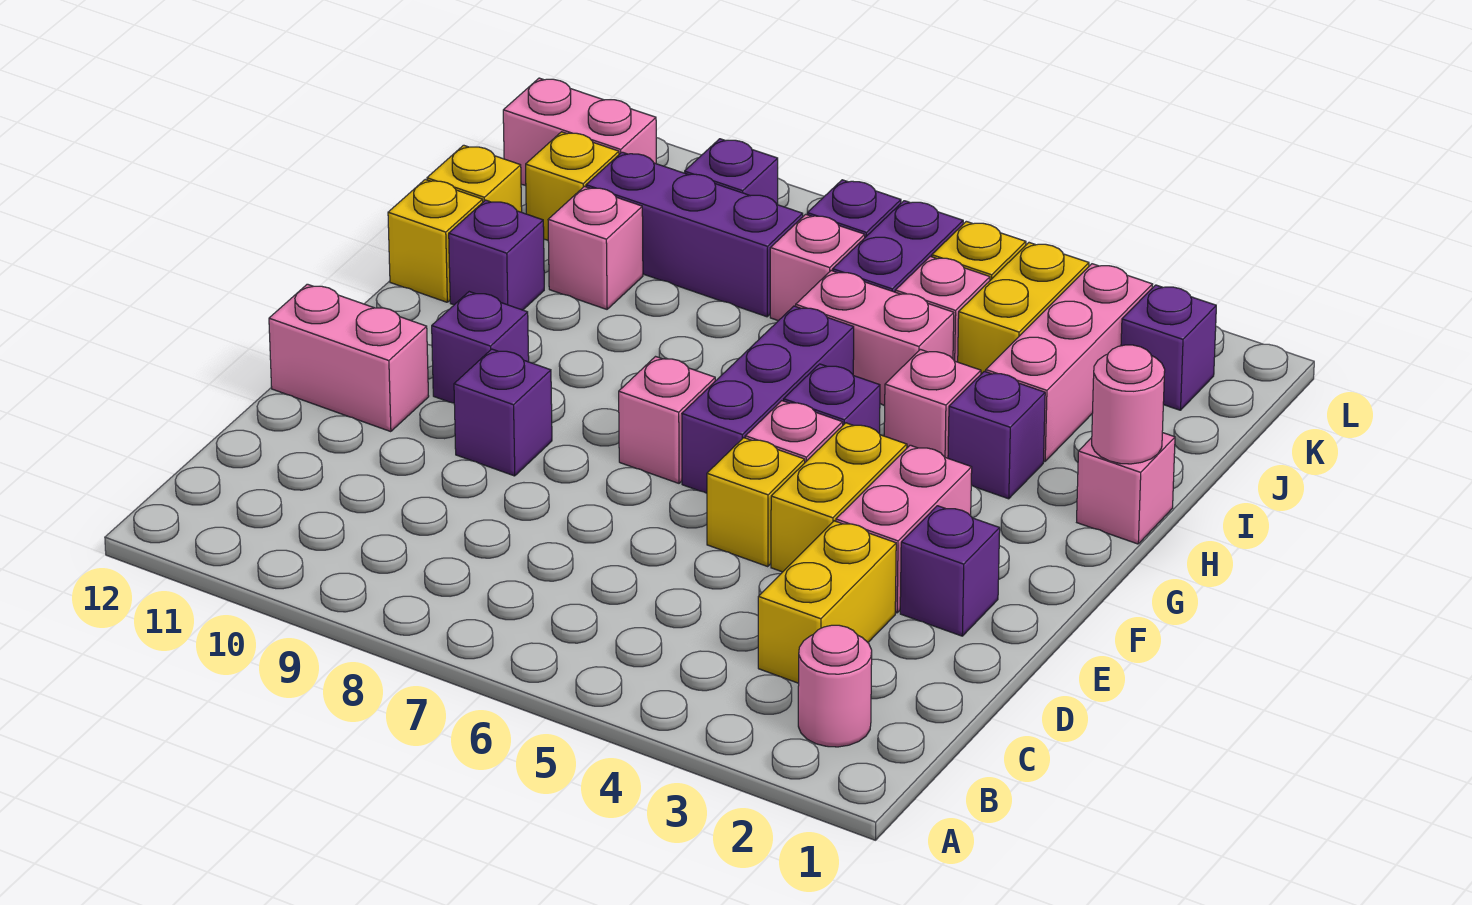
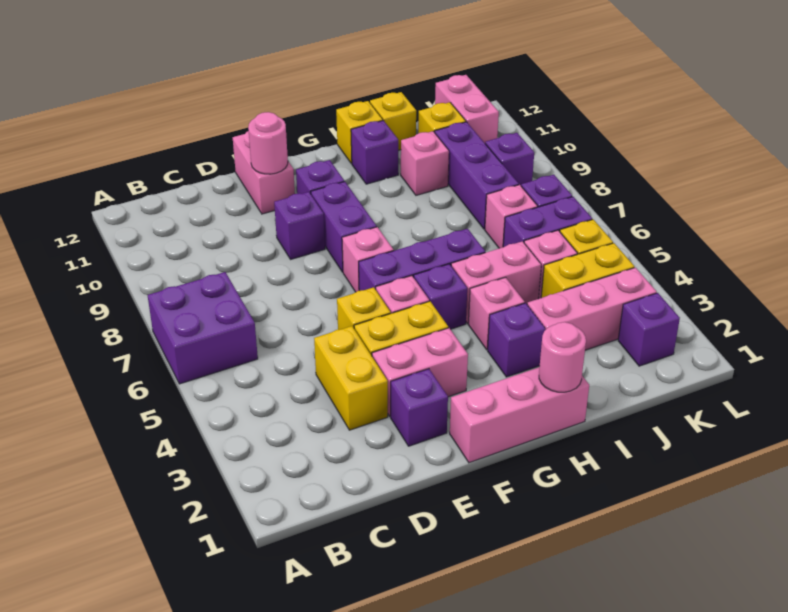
none -> purple 2x2 brick [148,272,258,384]
pink 1x1 round brick [798,625,872,747] -> pink 1x1 round brick moved to [248,112,288,174]
yellow 1x2 brick [758,521,896,683] -> yellow 1x2 brick turned to [314,326,388,430]
none -> purple 1x2 brick [311,182,377,272]
pink 1x1 brick [1077,433,1175,544] -> pink 1x3 brick [450,368,589,463]
pink 1x2 brick [796,271,954,406] -> pink 1x2 brick turned to [451,241,541,323]

